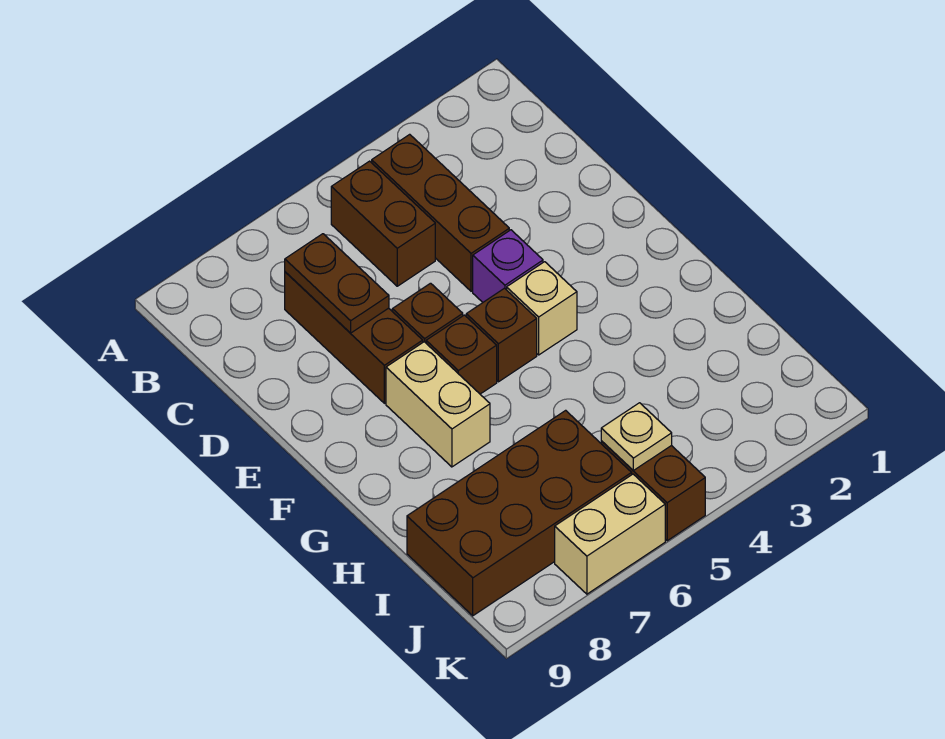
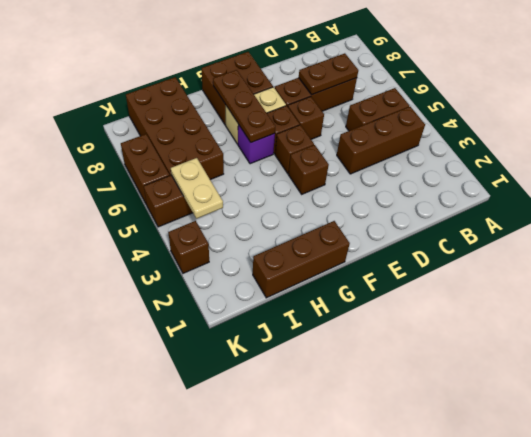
purple 1x1 brick [473,230,543,302] -> purple 1x1 brick moved to [238,125,275,164]
tan 1x1 brick [507,262,577,355] -> brown 1x1 brick [289,145,329,194]
none -> brown 2x2 brick [202,52,273,125]
none -> brown 1x3 brick [253,221,350,298]
none -> brown 1x3 plate [213,70,275,143]
tan 1x1 plate [601,403,672,470] -> tan 1x2 plate [171,158,223,219]
none -> brown 1x1 brick [168,221,209,273]
tan 1x2 brick [555,474,665,594] -> brown 1x2 brick [121,134,170,205]

